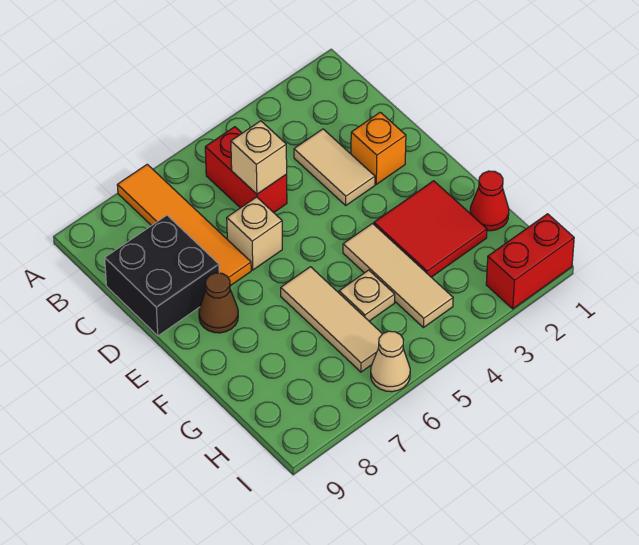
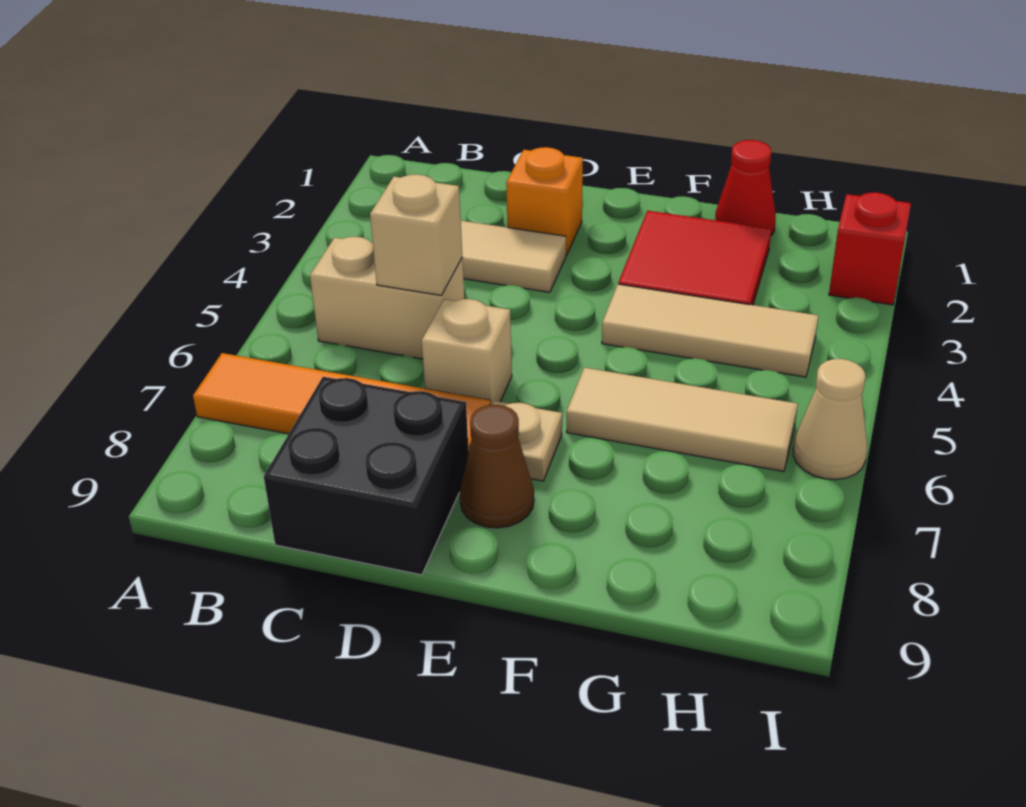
red 1x2 brick [205,127,287,213] -> tan 1x2 brick [310,237,465,359]
tan 1x1 plate [339,270,395,321] -> tan 1x1 plate moved to [492,401,562,481]
red 1x2 brick [486,214,574,309] -> red 1x1 brick [829,192,911,305]

